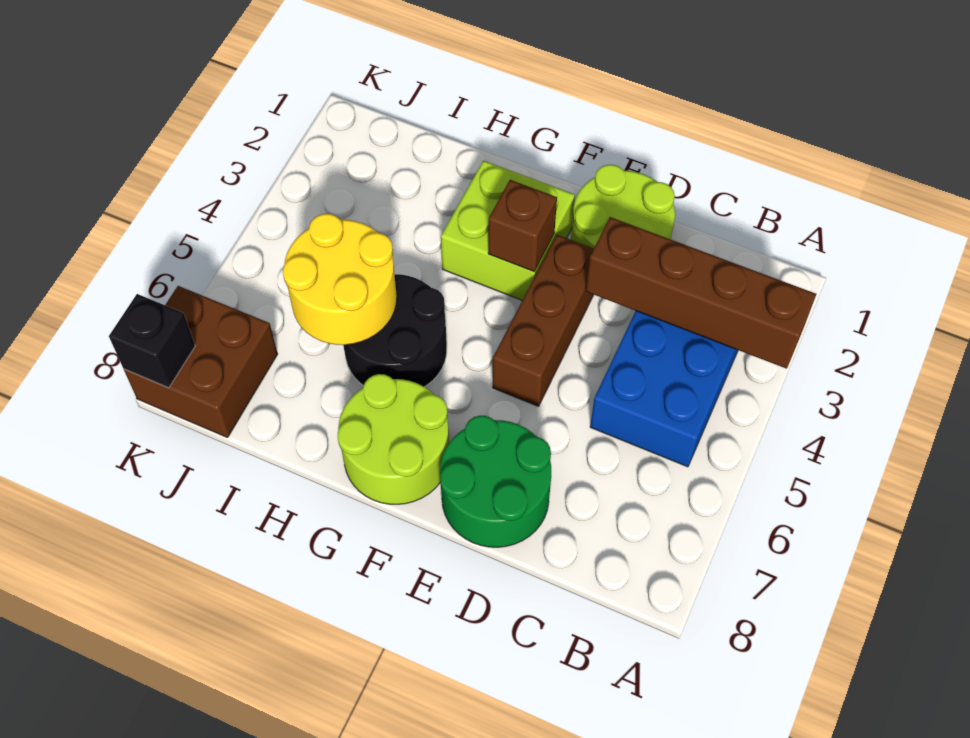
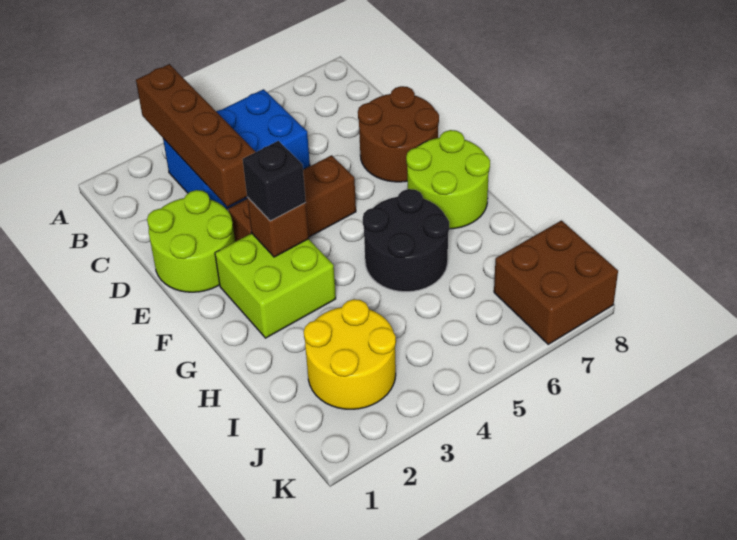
green 2x2 round brick [440,415,551,547] -> brown 2x2 round brick [358,86,439,182]
yellow 2x2 round brick [283,214,397,345] -> yellow 2x2 round brick moved to [304,299,396,409]
black 1x1 brick [109,294,195,388] -> black 1x1 brick moved to [243,141,306,221]

